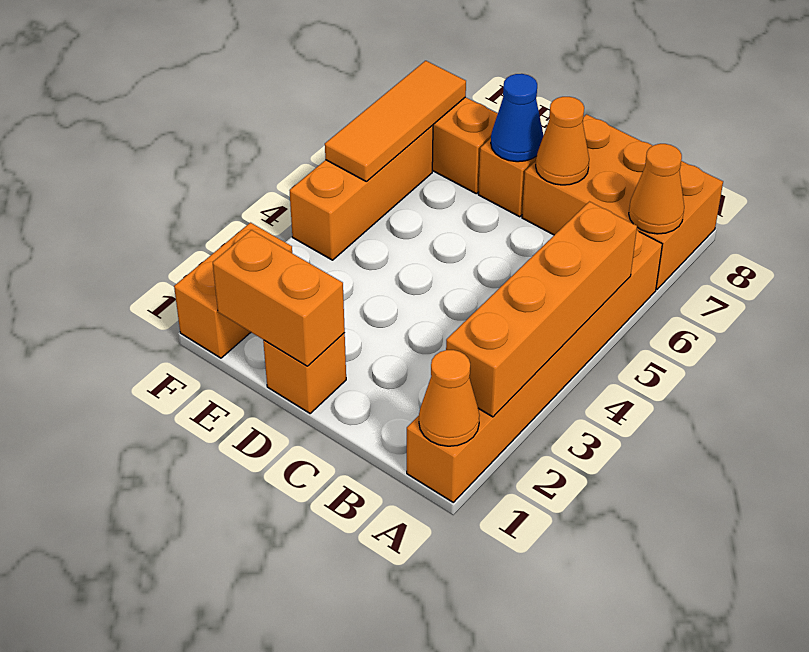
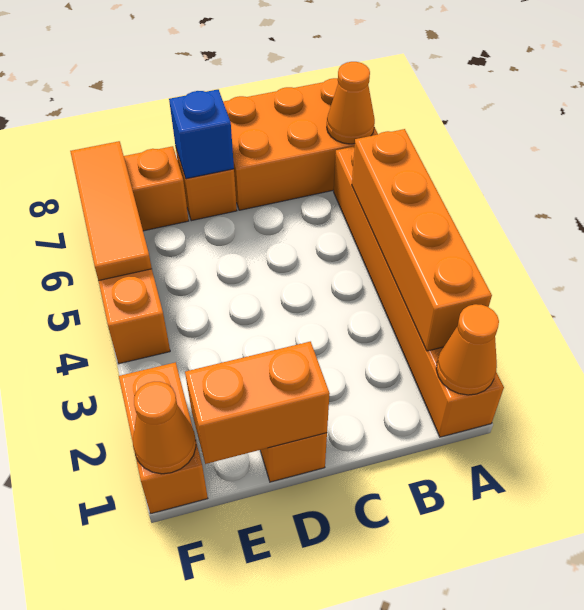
orange 1x1 cone [536,97,589,185] -> orange 1x1 cone moved to [133,382,196,474]
blue 1x1 cone [491,74,544,162] -> blue 1x1 brick [169,90,234,179]

